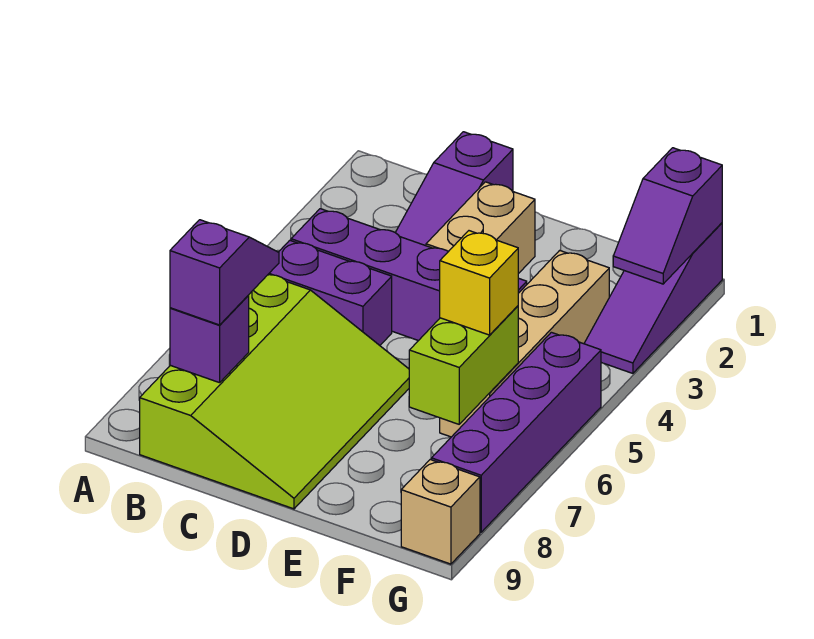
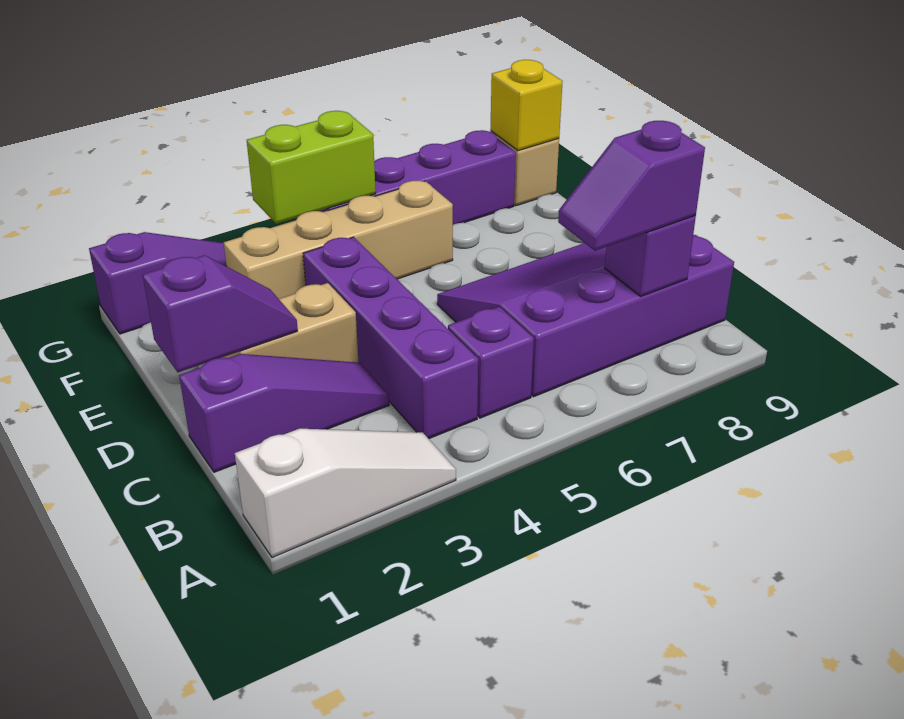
none -> white 1x3 slope [235,429,456,558]
purple 1x2 brick [268,240,392,345] -> purple 1x1 brick [448,307,534,418]
lime 3x4 slope [140,275,409,509] -> purple 3x4 slope [437,235,734,397]
lime 1x2 brick [409,306,518,424] -> lime 1x2 brick moved to [247,111,376,224]
yellow 1x1 brick [440,231,518,335] -> yellow 1x1 brick moved to [490,60,563,151]
purple 1x2 slope [613,148,722,284] -> purple 1x2 slope moved to [143,255,298,372]

